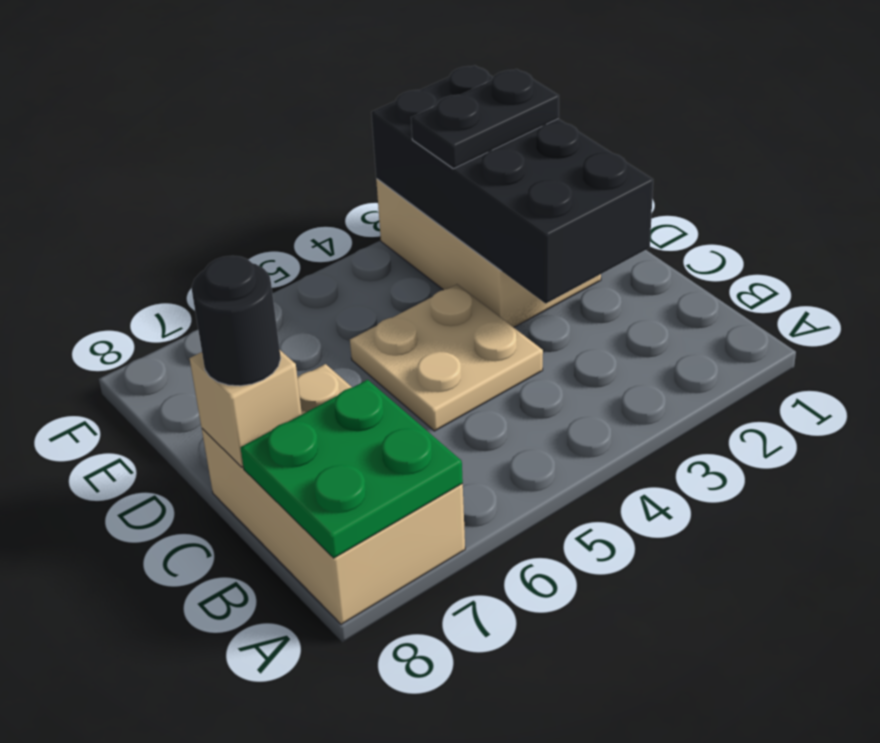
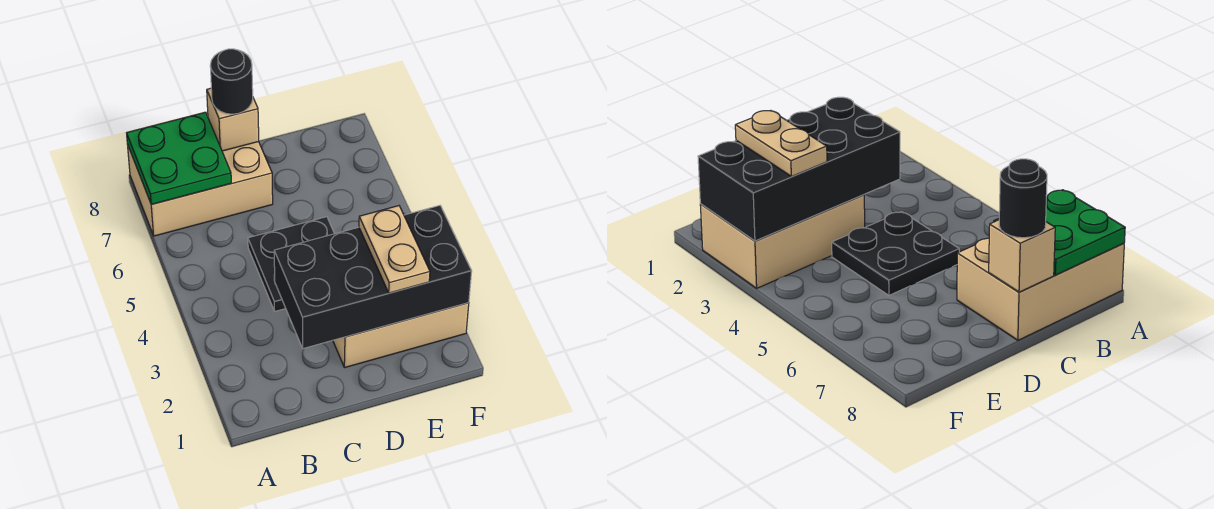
tan 2x2 plate [350,284,543,431] -> black 2x2 plate [248,217,334,311]
black 1x2 plate [411,69,559,169] -> tan 1x2 plate [359,206,430,293]

